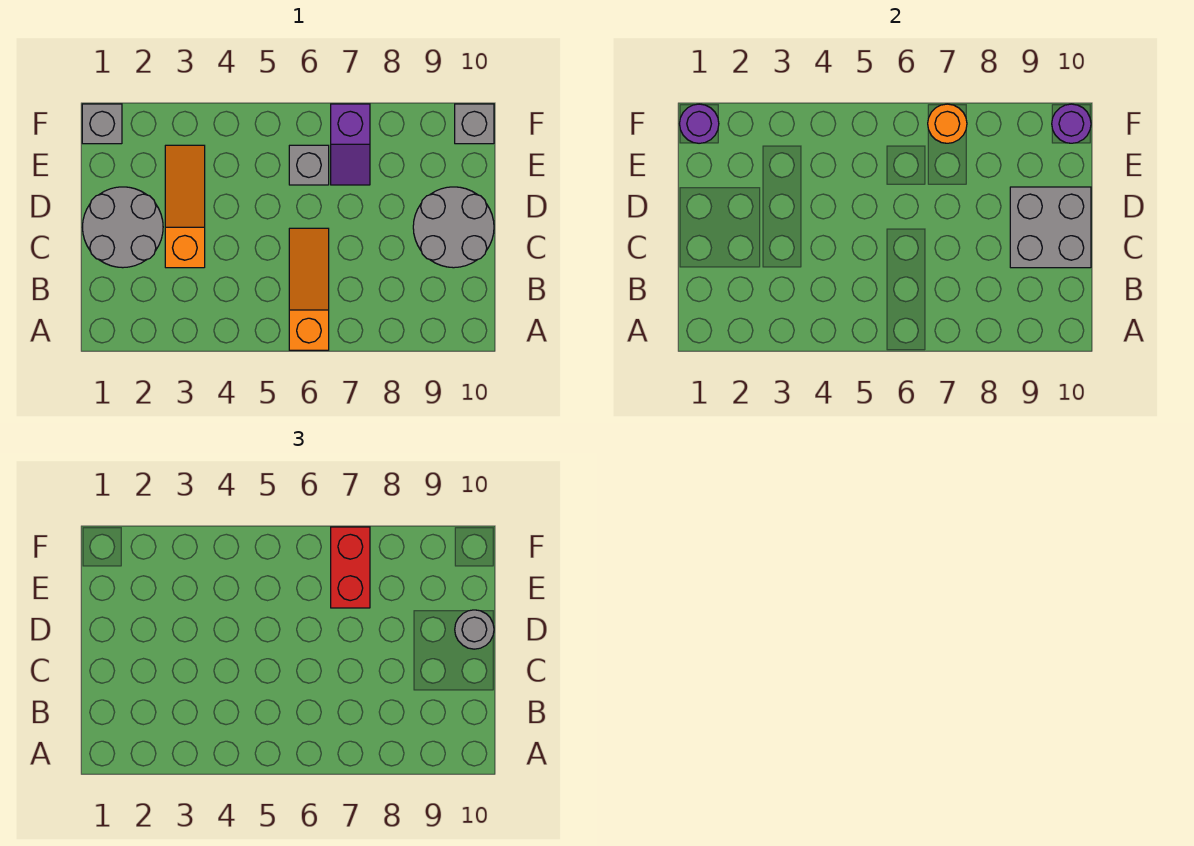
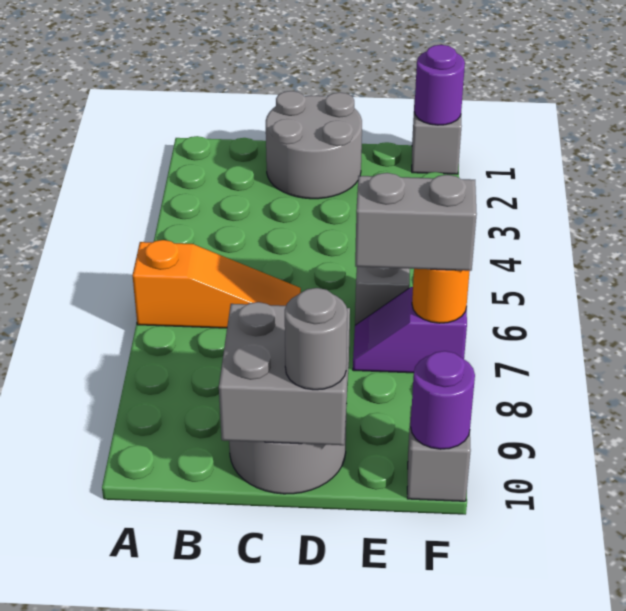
orange 1x3 slope [165,145,205,268] -> none
red 1x2 brick [331,527,370,608] -> grey 1x2 brick [355,173,477,271]

